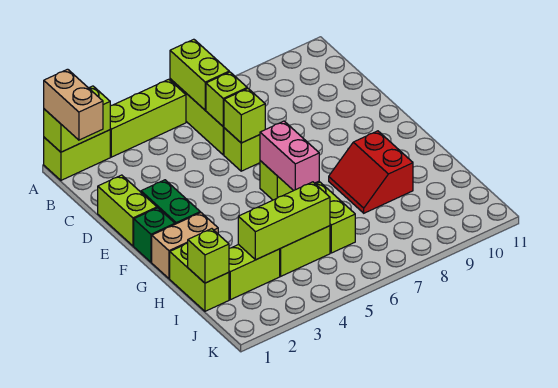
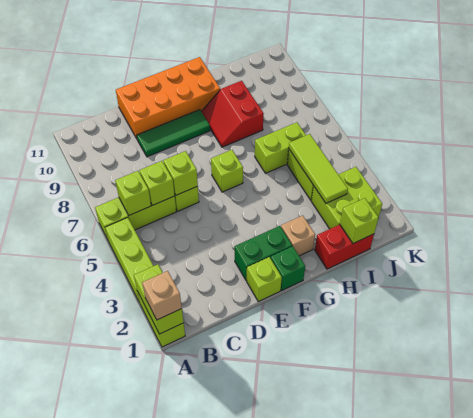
tan 1x2 brick [44,69,103,140] -> tan 1x1 brick [142,271,182,320]
lime 1x2 brick [170,39,229,110] -> lime 1x1 brick [115,171,151,215]
lime 1x2 brick [98,175,157,246] -> lime 1x1 brick [247,257,282,302]
none -> green 1x3 tile [137,110,210,157]
none -> orange 2x4 brick [116,57,220,139]
pink 1x2 brick [260,121,319,191] -> none
tan 1x2 brick [152,213,218,279] -> tan 1x1 brick [281,216,315,256]
red 2x2 slope [329,131,413,213] -> red 2x2 slope turned to [201,81,264,147]
lime 1x2 brick [170,243,229,311] -> red 1x2 brick [315,225,374,269]
lime 1x2 brick [229,245,280,300] -> lime 2x2 brick [311,167,382,229]
lime 1x3 brick [238,182,330,260] -> lime 1x3 tile [289,134,348,203]

